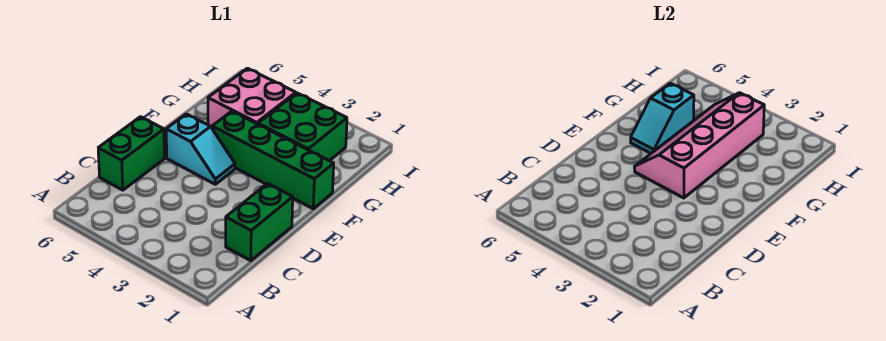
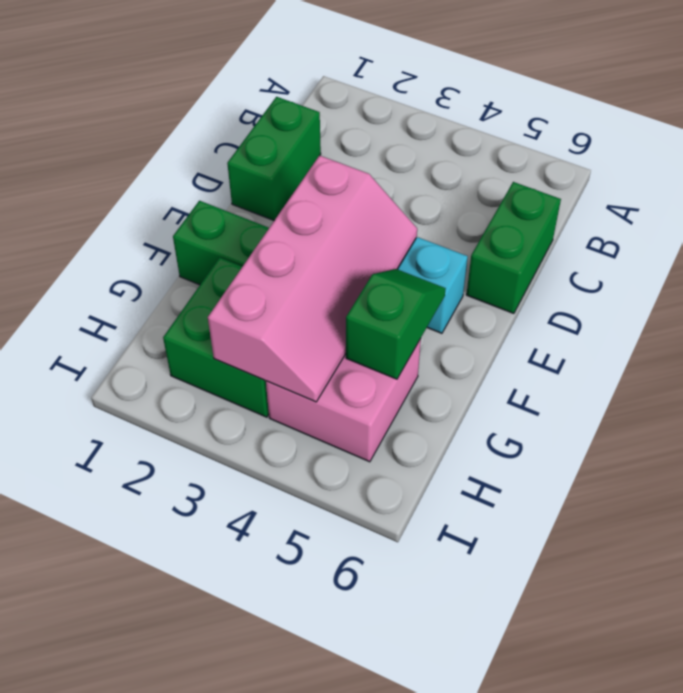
cyan 1x2 slope [631,83,694,153] -> green 1x2 slope [346,269,446,379]

